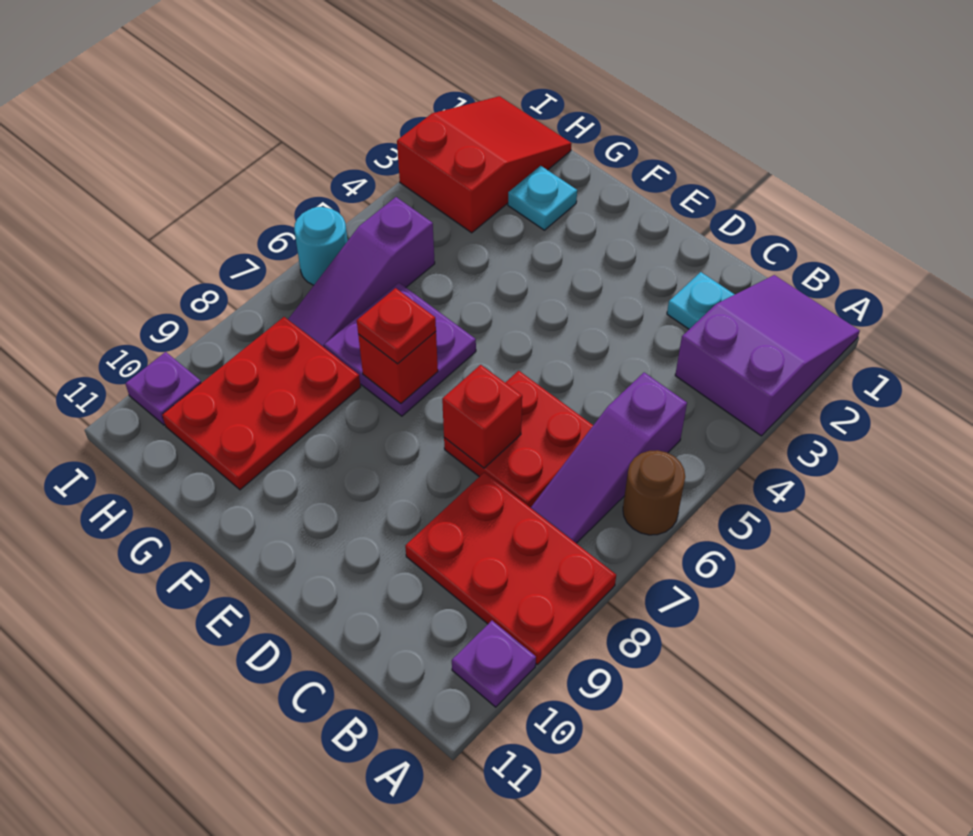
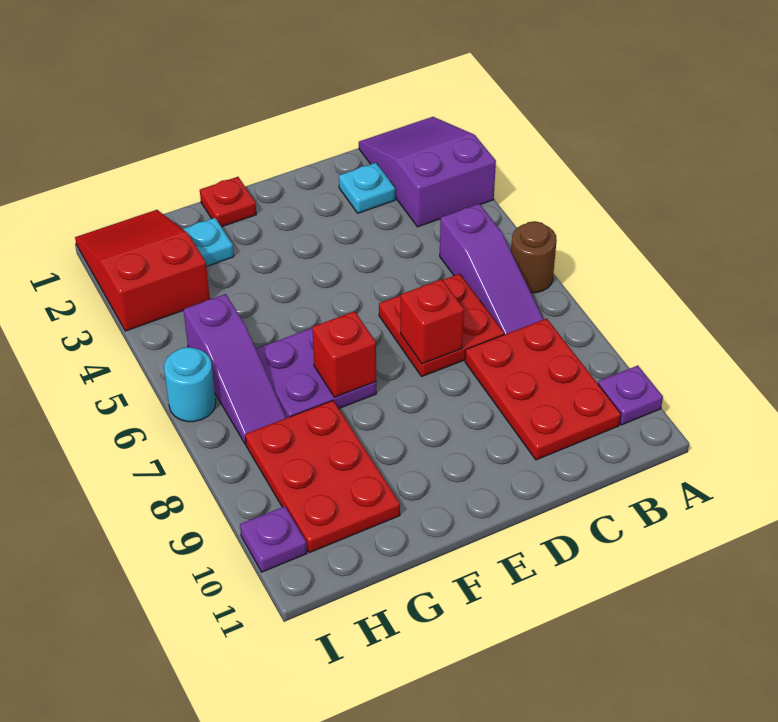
red 2x3 plate [405,472,616,664] -> red 2x3 plate turned to [465,319,621,460]
red 1x1 plate [357,288,436,364] -> red 1x1 plate moved to [200,177,256,227]

